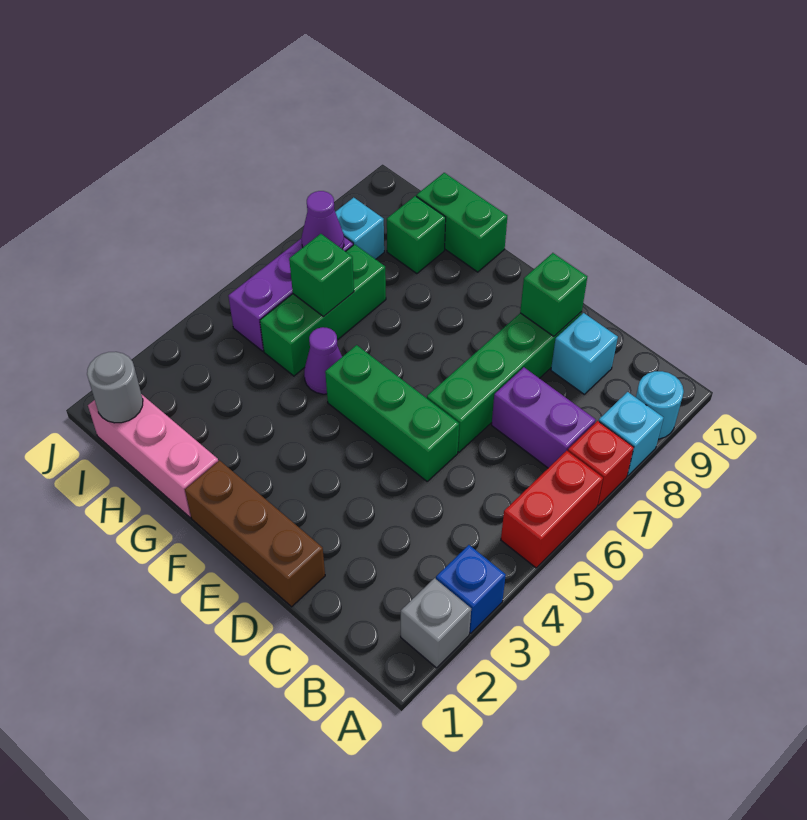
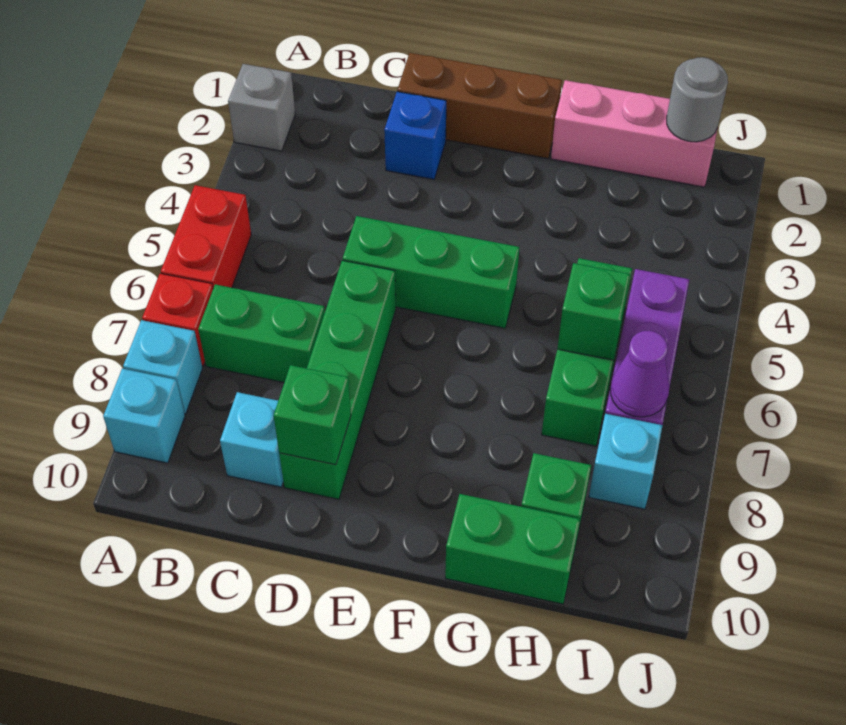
blue 1x1 brick [436,545,506,633] -> blue 1x1 brick moved to [384,92,446,179]
cyan 1x1 round brick [636,371,684,439] -> cyan 1x1 brick [103,369,185,463]
purple 1x2 brick [492,367,596,468] -> green 1x2 brick [198,284,325,382]
purple 1x1 cone [304,327,342,394] -> none

